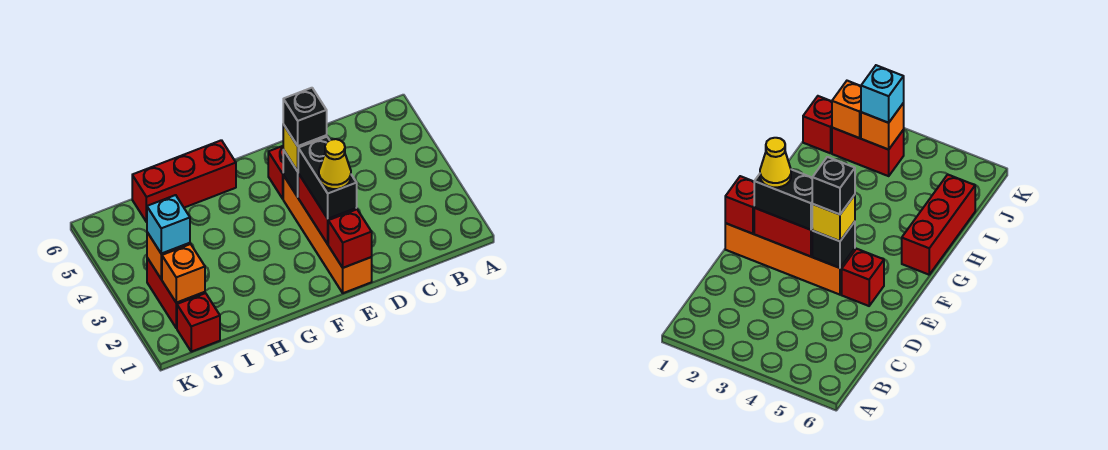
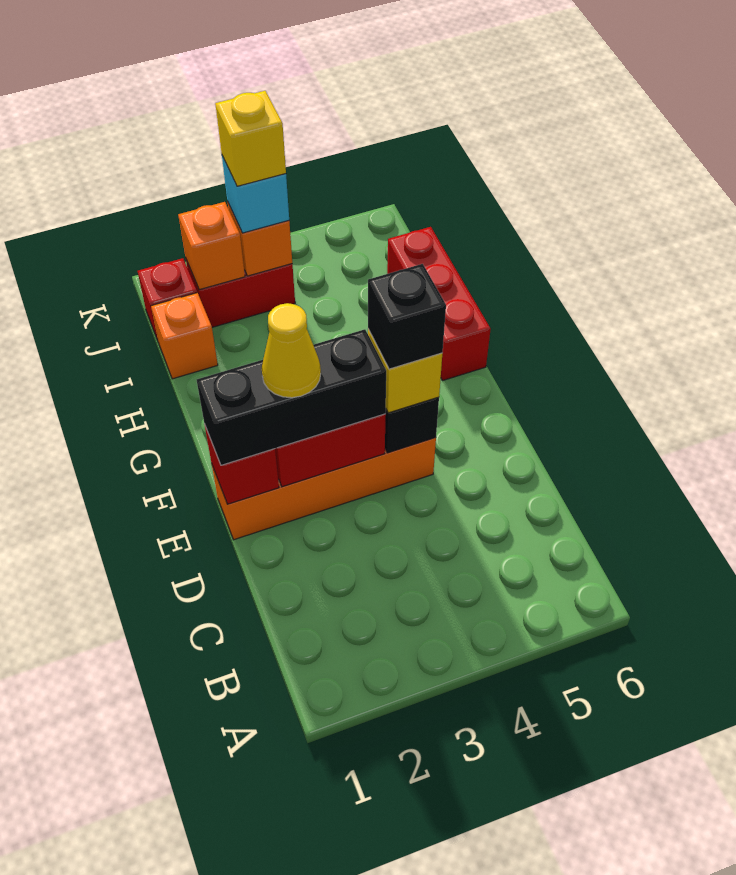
black 1x2 brick [298,137,357,219] -> black 1x3 brick [197,329,386,465]
red 1x1 brick [268,146,284,199] -> none
none -> orange 1x1 brick [151,293,218,379]
none -> yellow 1x1 brick [215,91,286,186]

